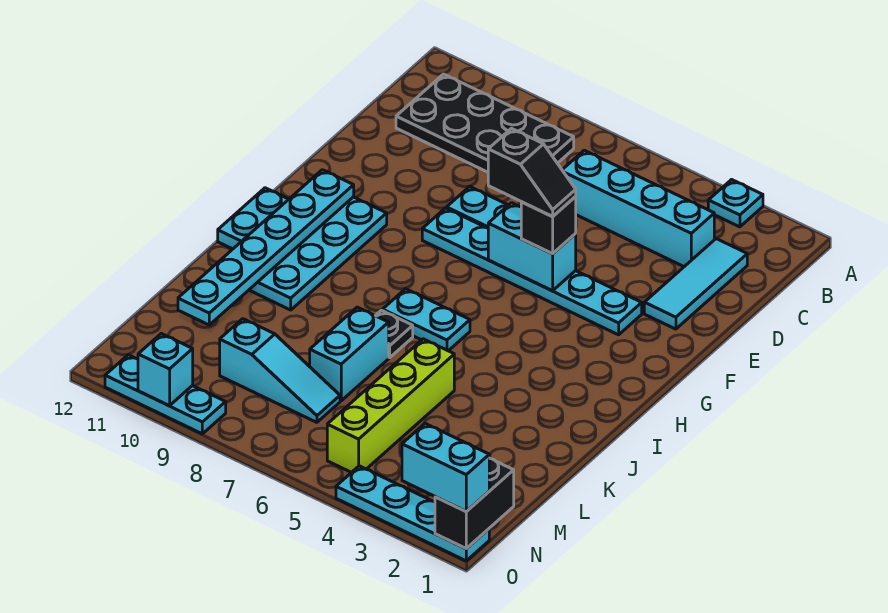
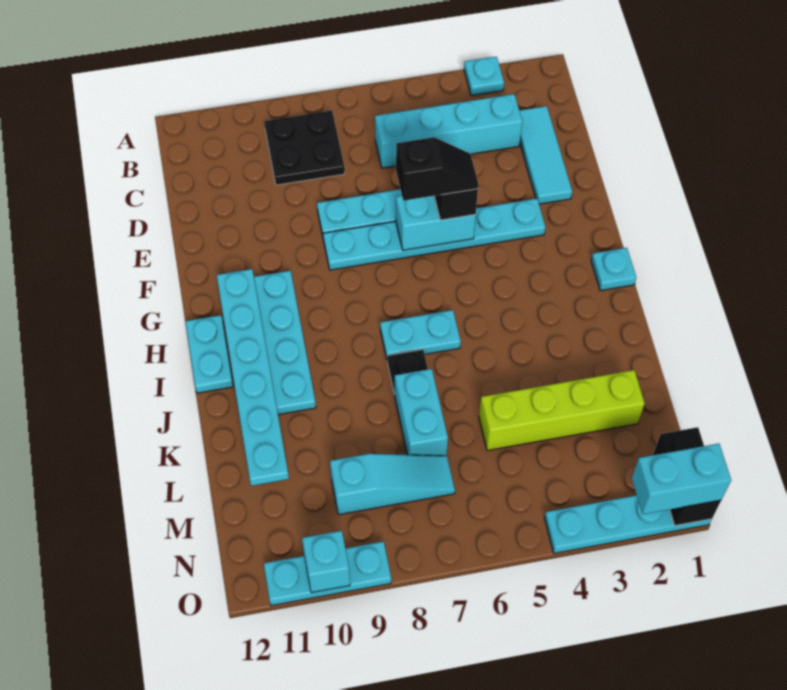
black 2x4 plate [396,74,574,172] -> black 2x2 plate [264,110,345,185]
none -> cyan 1x1 plate [591,248,636,291]
lime 1x4 brick [327,339,454,473] -> lime 1x4 brick turned to [479,370,645,451]

